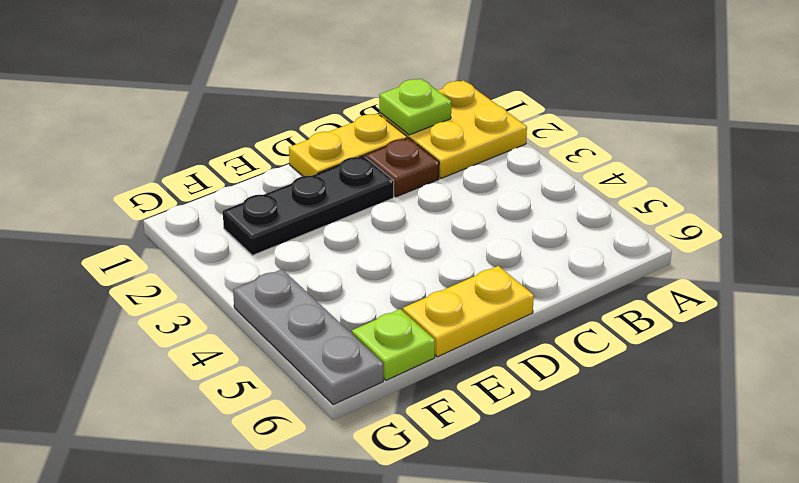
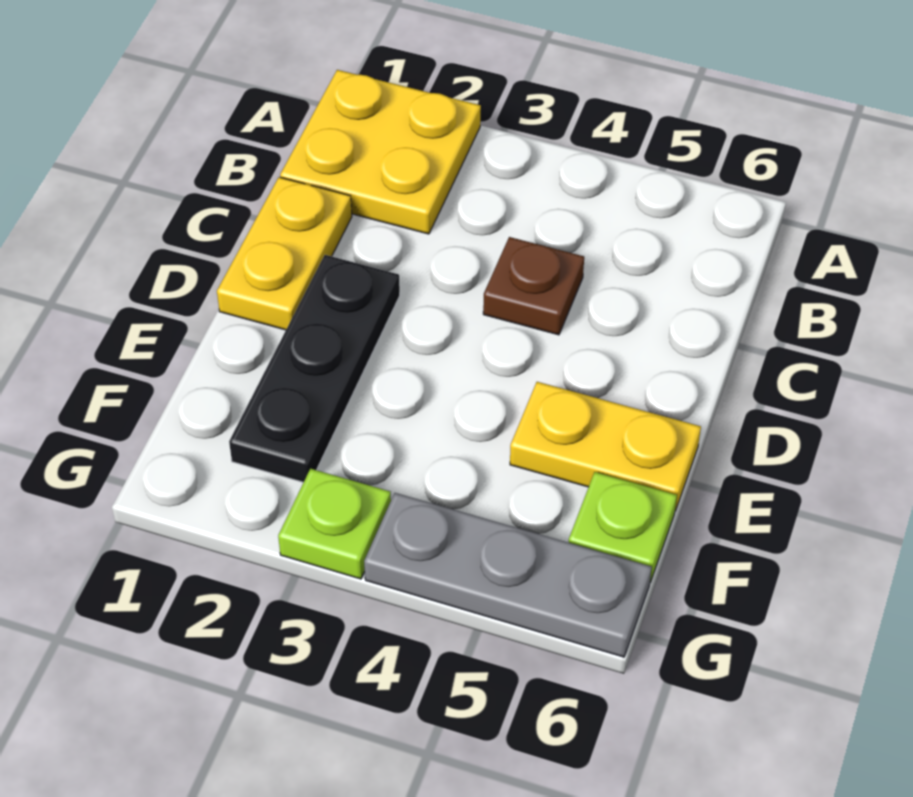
lime 1x1 plate [379,79,451,135] -> lime 1x1 plate moved to [278,469,391,579]
brown 1x1 plate [365,138,439,197] -> brown 1x1 plate moved to [483,237,584,335]
yellow 1x2 plate [402,266,534,357] -> yellow 1x2 plate turned to [510,382,701,511]

